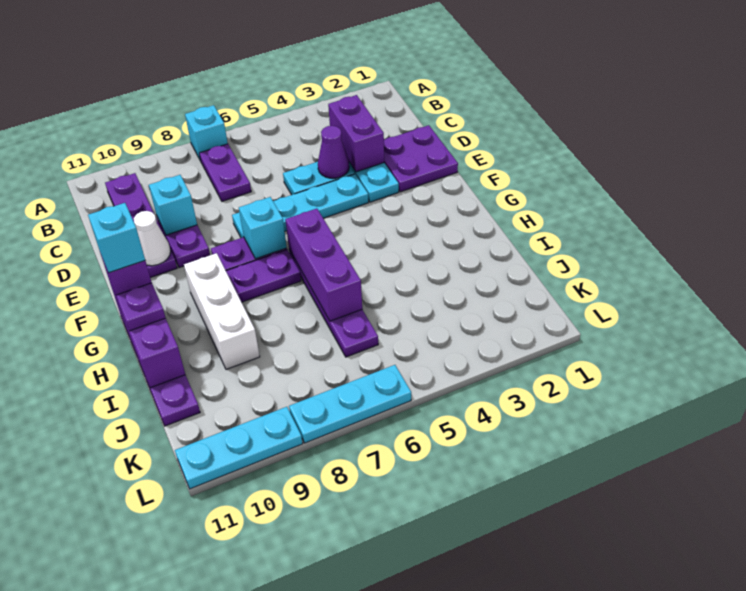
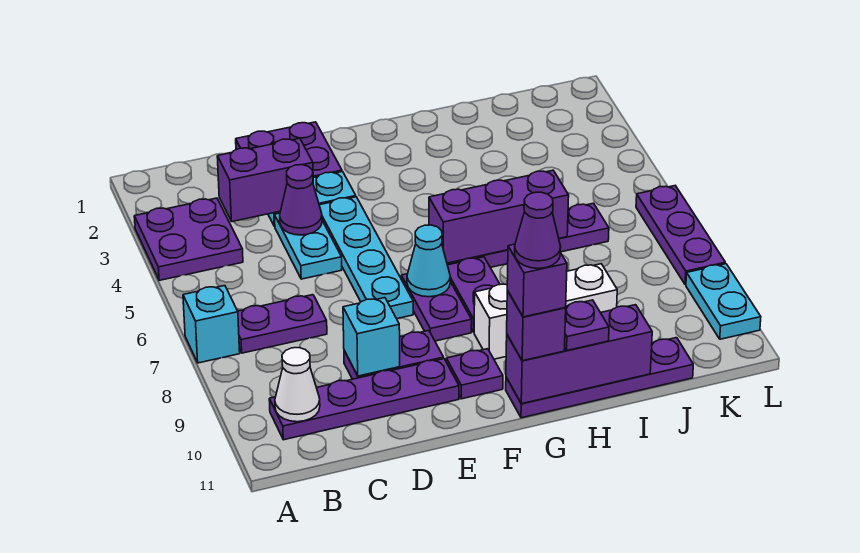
none -> purple 2x2 plate [134,198,243,280]
white 1x1 cone [134,211,171,266] -> white 1x1 cone moved to [275,348,320,422]
cyan 1x1 brick [239,197,287,259] -> cyan 1x1 cone [407,225,450,297]
none -> purple 1x1 plate [446,349,503,399]
cyan 1x1 brick [88,203,145,273] -> purple 1x1 brick [507,244,567,317]
none -> purple 1x1 cone [515,192,561,268]
cyan 1x3 plate [289,365,411,443] -> purple 1x3 plate [636,186,725,285]
cyan 1x3 plate [175,407,303,489] -> cyan 1x2 plate [686,264,761,339]

